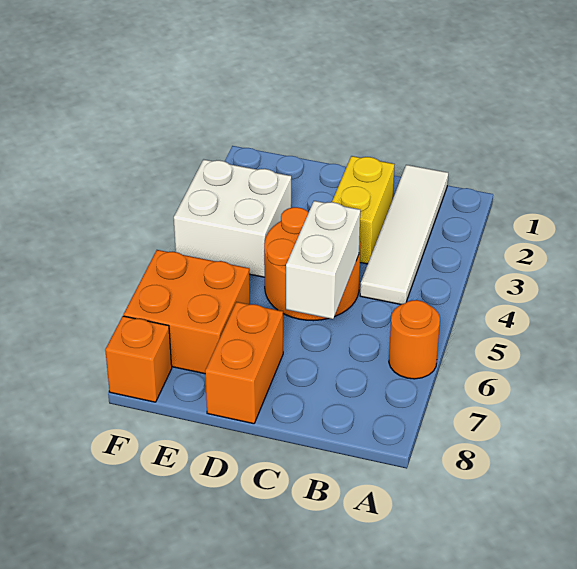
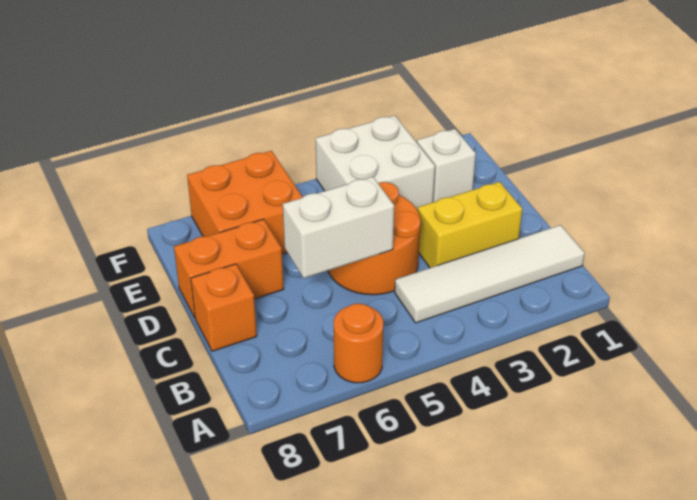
none -> white 1x1 brick [417,129,476,202]
orange 1x1 brick [105,316,172,402] -> orange 1x1 brick moved to [191,264,257,351]

